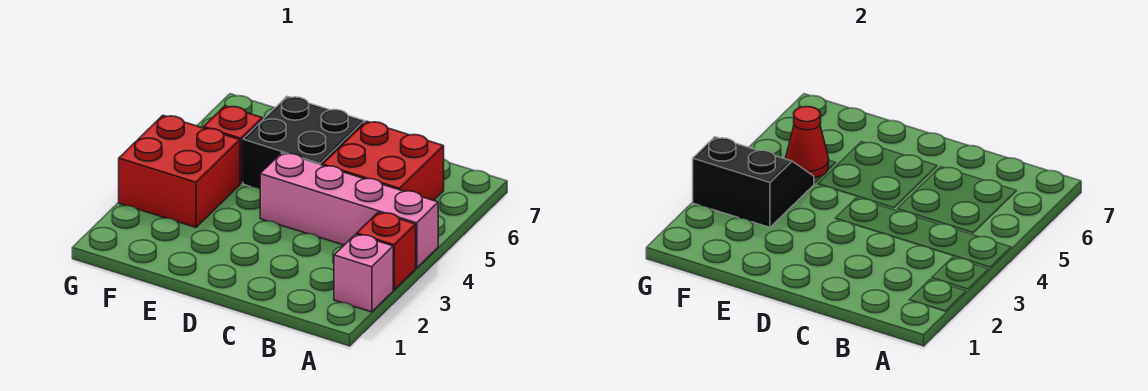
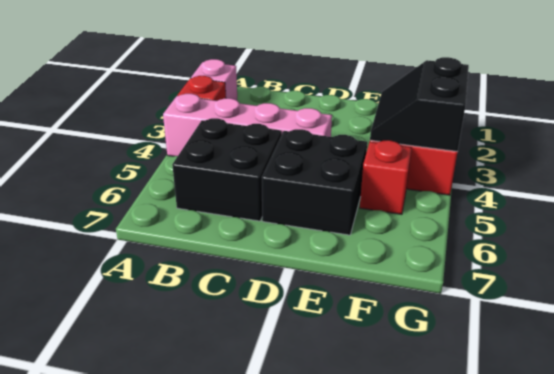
red 2x2 brick [322,121,444,201] -> black 2x2 brick [172,118,282,221]
black 2x2 slope [693,137,814,227] -> black 2x2 slope turned to [370,57,469,152]
red 1x1 cone [786,107,829,178] -> none

